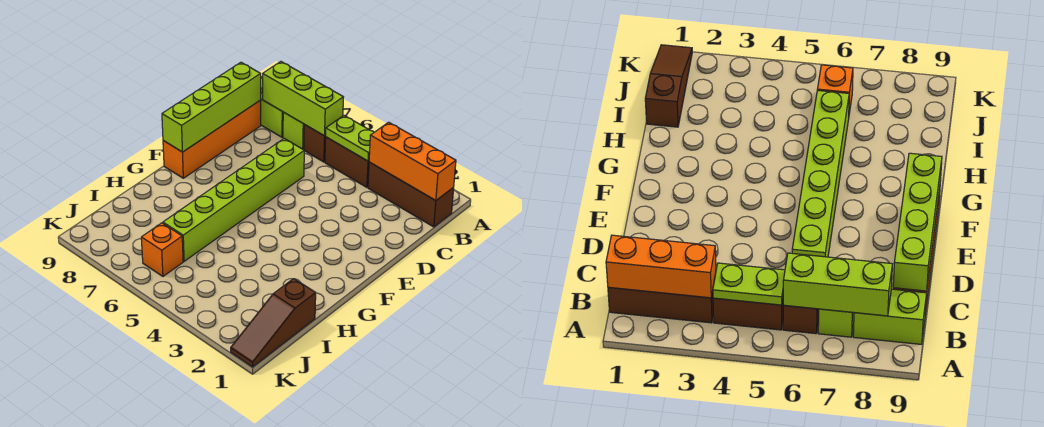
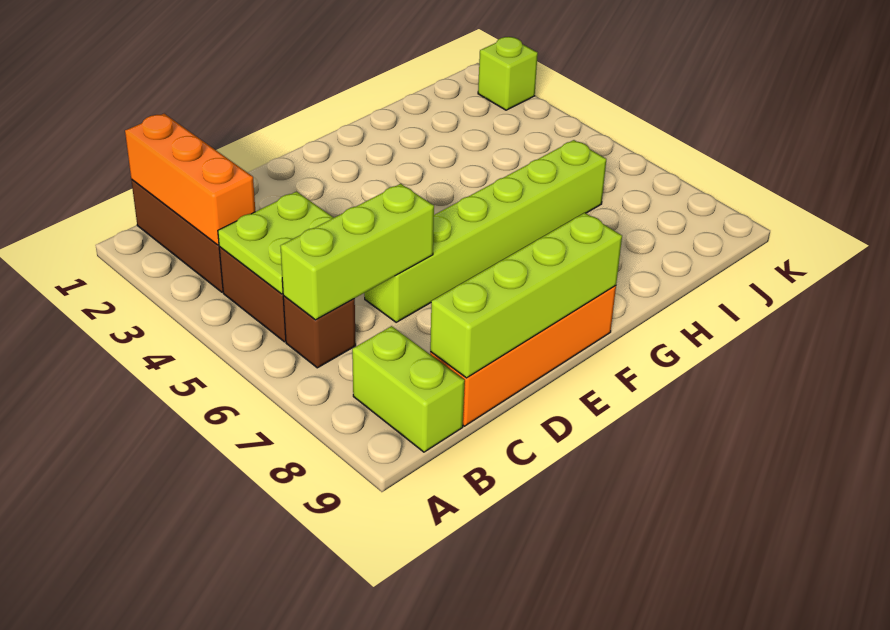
lime 1x2 plate [325,116,374,161] -> lime 2x2 plate [218,192,334,294]
lime 1x3 brick [263,62,343,136] -> lime 1x3 brick turned to [280,184,434,320]
lime 1x1 brick [283,112,305,149] -> lime 1x1 brick moved to [478,37,538,110]
brown 1x3 slope [231,279,316,367] -> none
orange 1x1 brick [141,223,183,276] -> none

